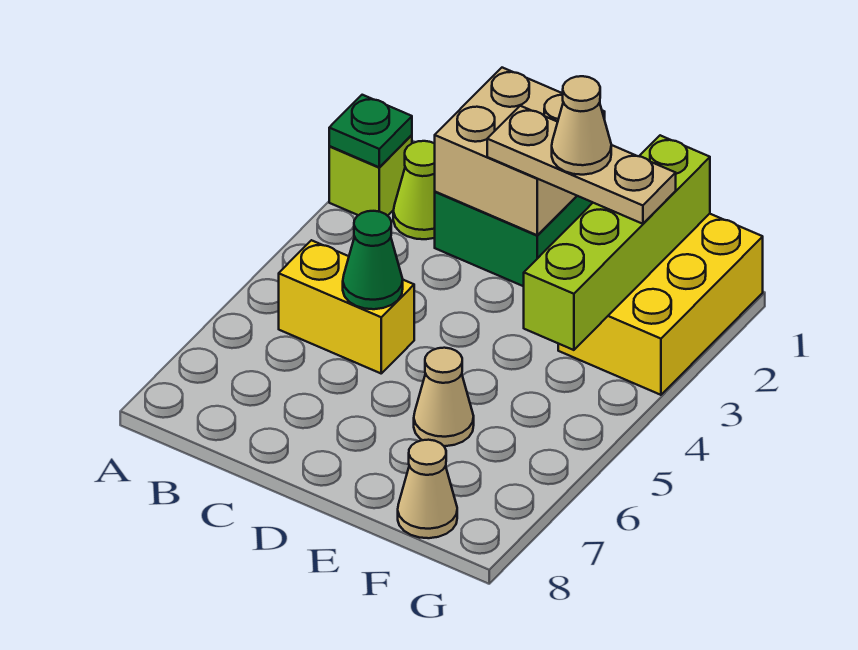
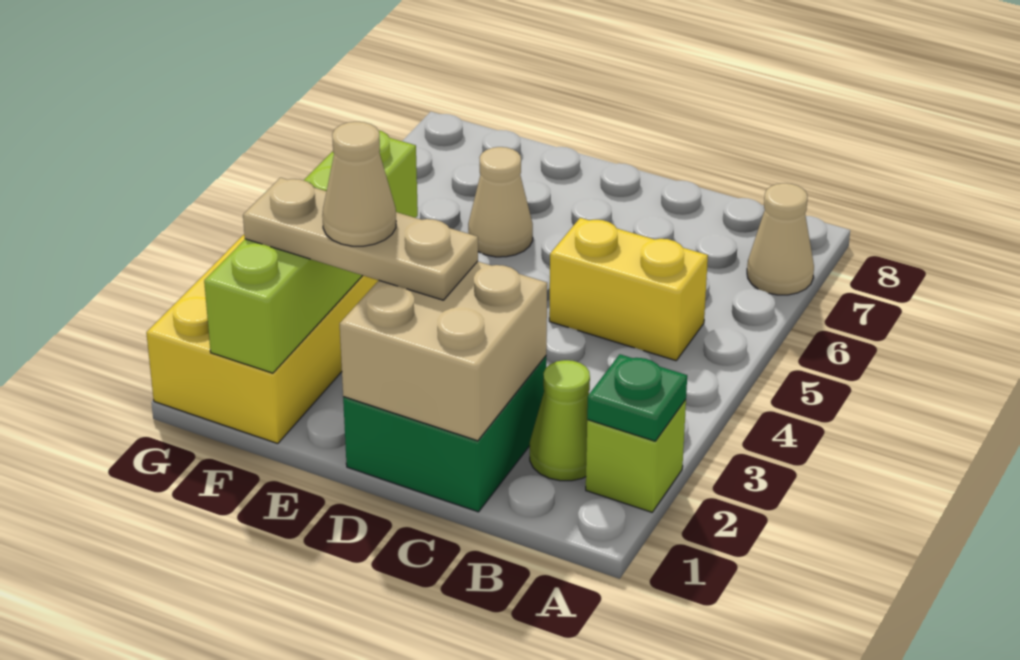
green 1x1 cone [343,211,403,309] -> none
tan 1x1 cone [398,440,457,538] -> tan 1x1 cone moved to [747,183,814,295]

